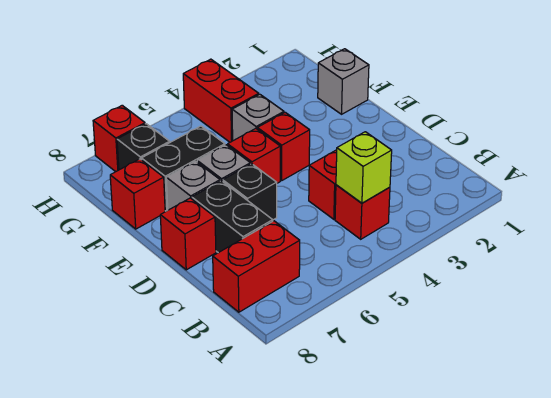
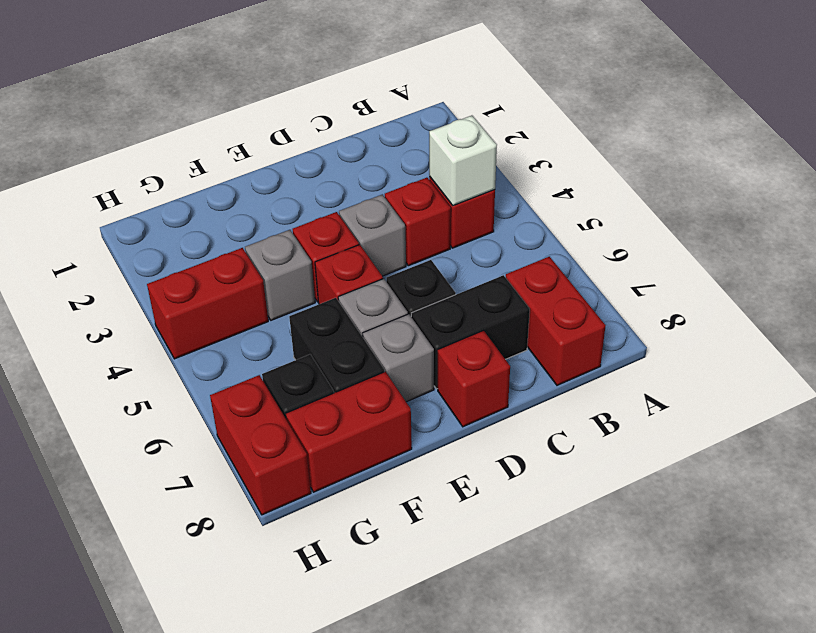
lime 1x1 brick [336,132,392,203] -> white 1x1 brick [429,116,497,206]
grey 1x1 brick [318,49,369,114] -> grey 1x1 brick moved to [339,194,406,276]
red 1x1 brick [110,159,165,229] -> red 1x2 brick [286,372,412,492]
red 1x1 brick [93,105,145,172] -> red 1x2 brick [210,375,311,515]

